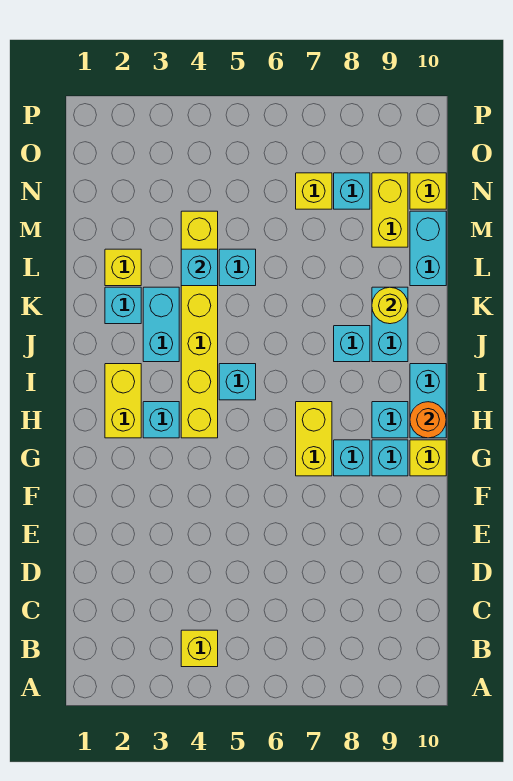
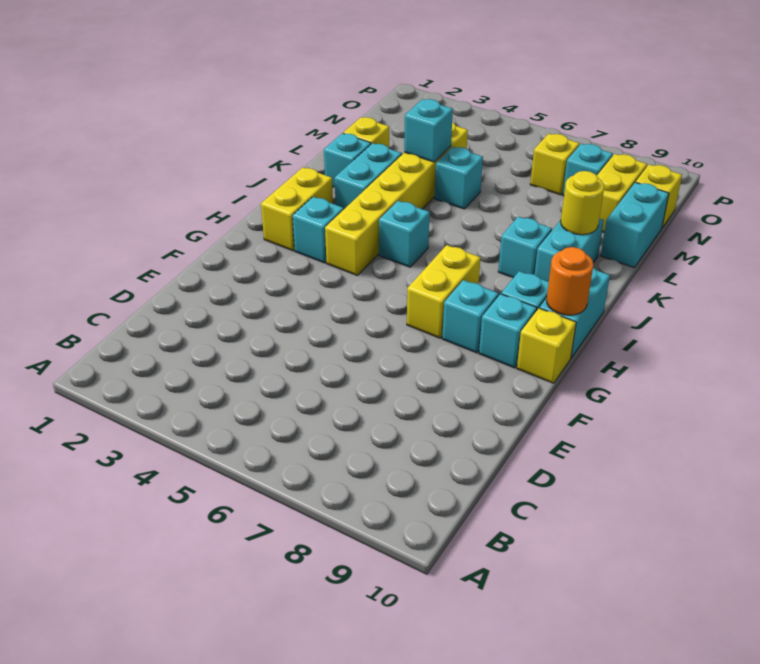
yellow 1x1 brick [181,630,218,667] -> none

